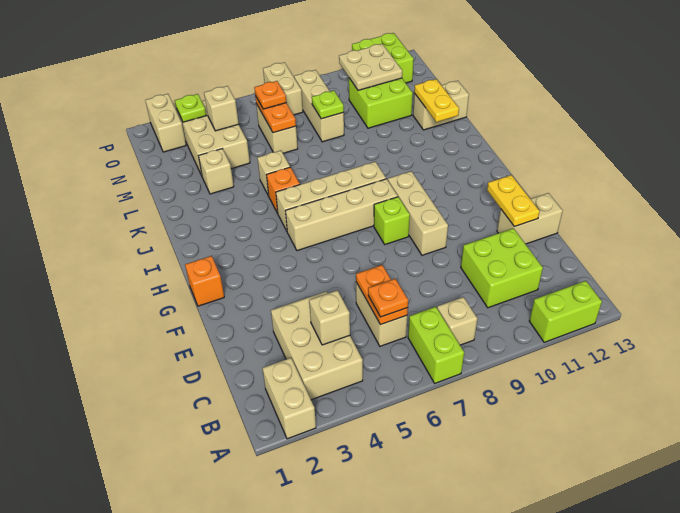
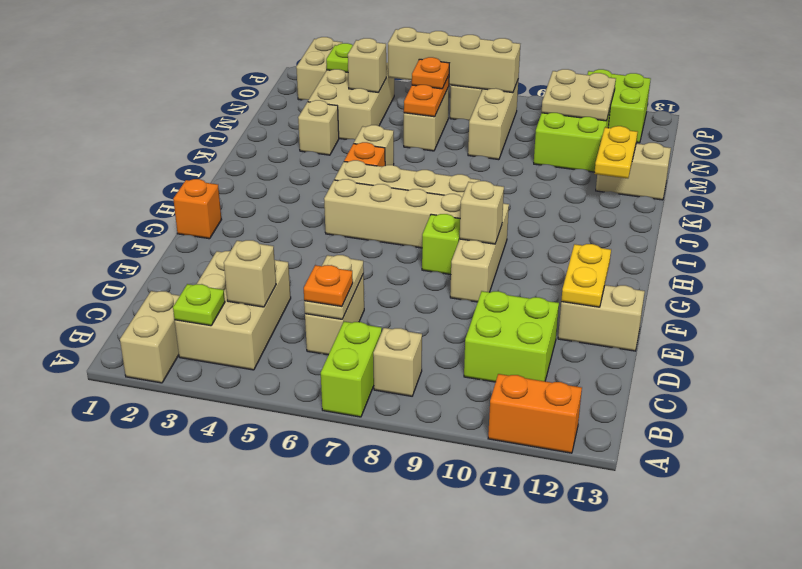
lime 1x2 brick [529,281,602,342] -> orange 1x2 brick [488,374,582,453]
orange 1x2 plate [356,265,408,325] -> tan 1x2 plate [304,255,364,319]
none -> tan 1x1 brick [460,181,504,244]
lime 1x1 plate [312,91,344,119] -> lime 1x1 plate moved to [173,284,225,326]
none -> tan 1x4 brick [388,27,520,93]

